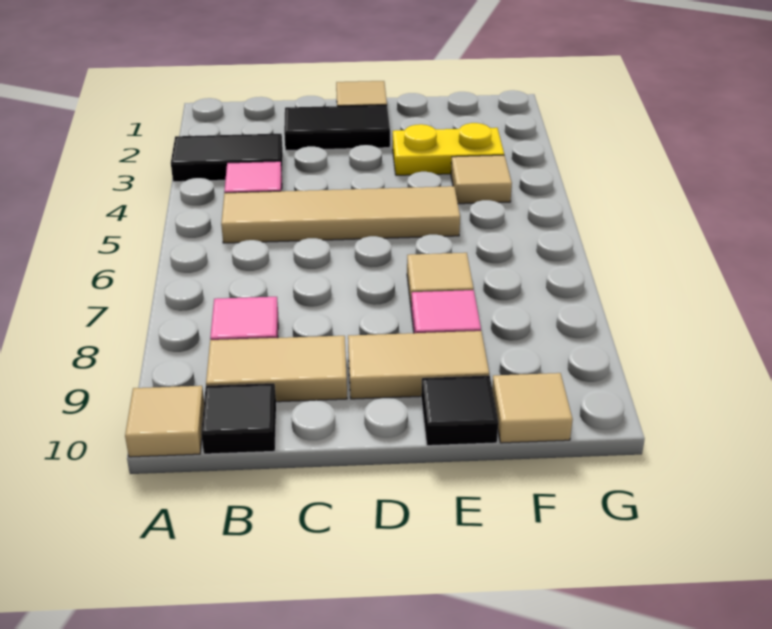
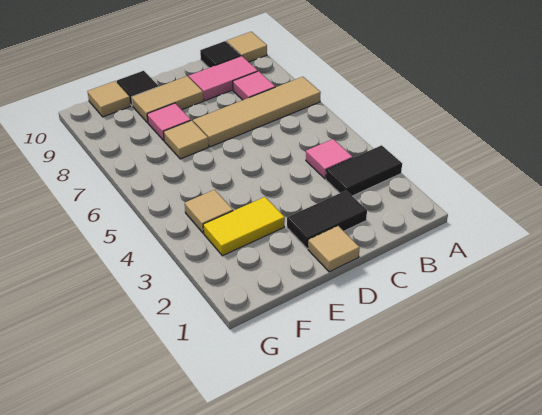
tan 1x4 tile [221,186,460,243] -> tan 1x4 tile moved to [193,77,321,147]
tan 1x2 tile [206,336,347,402] -> pink 1x2 tile [189,56,258,101]
yellow 1x2 plate [393,123,504,175] -> yellow 1x2 tile [203,197,285,256]

